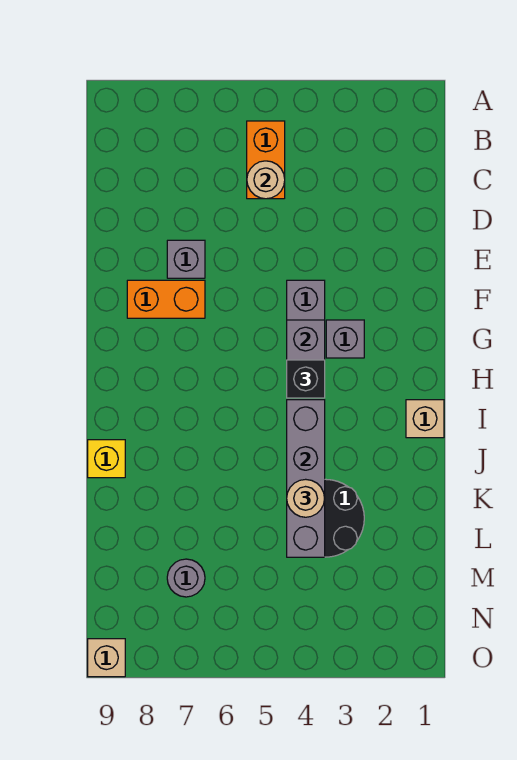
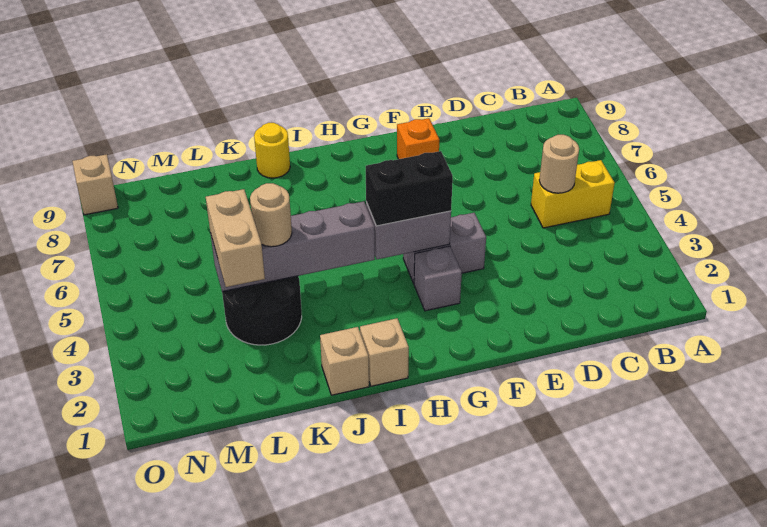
orange 1x2 brick [247,121,285,199] -> yellow 1x2 brick [531,160,615,228]
grey 1x1 brick [167,240,205,278] -> none
orange 1x2 brick [127,280,205,318] -> orange 1x1 brick [397,118,439,159]
black 1x1 brick [287,360,325,398] -> black 1x2 brick [366,151,453,226]
none -> tan 1x1 brick [320,327,369,395]
yellow 1x1 brick [88,440,125,478] -> yellow 1x1 round brick [254,123,290,178]
none -> tan 1x2 brick [206,189,265,287]
grey 1x1 round brick [167,559,205,597] -> none

